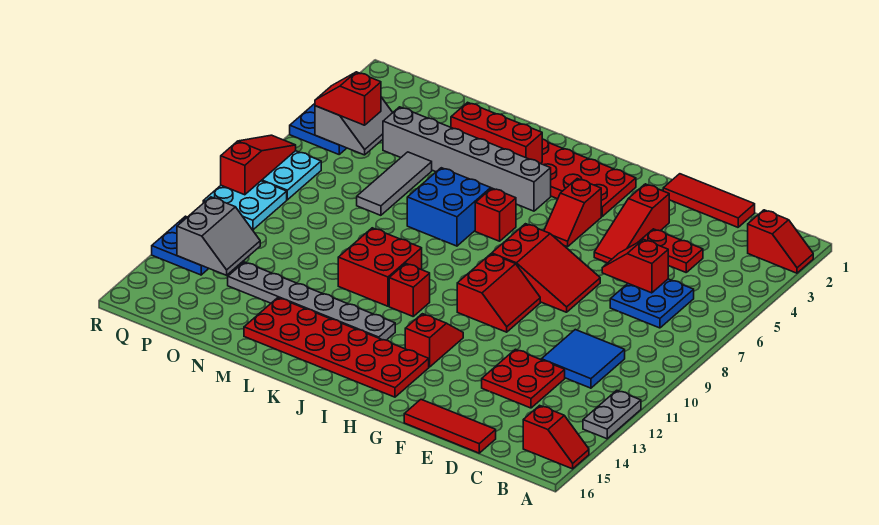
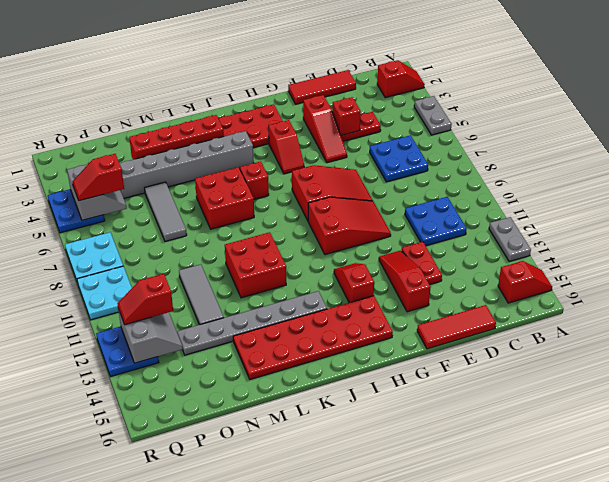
none -> grey 1x2 plate [414,96,452,135]
blue 2x2 tile [541,330,625,388] -> blue 2x2 plate [405,197,467,246]
red 1x2 slope [602,239,668,293] -> red 1x2 slope moved to [117,274,173,325]
red 2x2 plate [482,349,565,408] -> red 1x2 plate [402,242,442,284]
red 2x2 slope [457,254,540,332] -> red 2x3 slope [308,197,391,255]
red 1x1 brick [389,263,430,316] -> red 1x1 brick moved to [332,97,361,135]
red 1x3 brick [451,102,542,164] -> red 1x4 brick [129,115,224,159]
blue 2x2 brick [407,168,491,246] -> red 2x2 brick [195,167,254,229]
none -> grey 1x3 tile [179,264,224,325]
red 1x3 slope [221,135,296,195] -> red 1x3 slope moved to [379,251,431,312]

